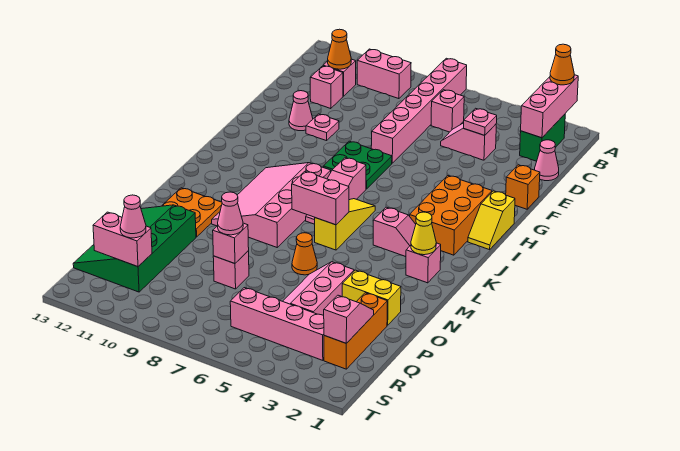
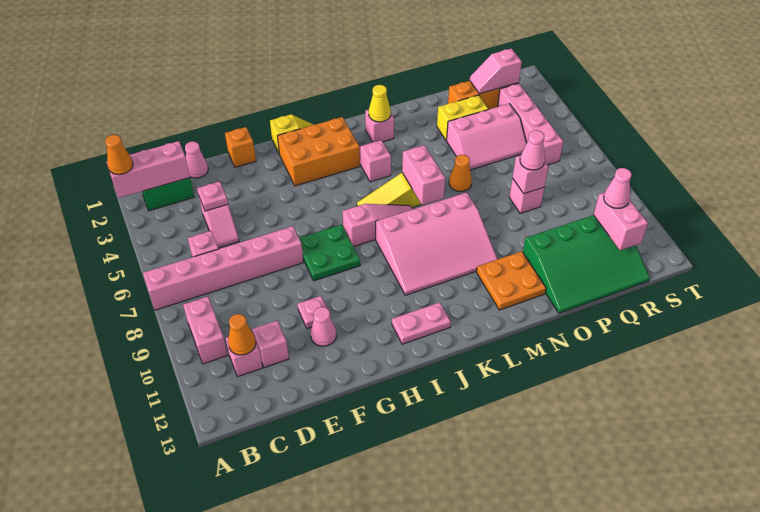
none -> pink 1x2 plate [392,302,451,344]
yellow 1x2 brick [342,270,401,325] -> yellow 1x2 brick turned to [437,95,488,141]

